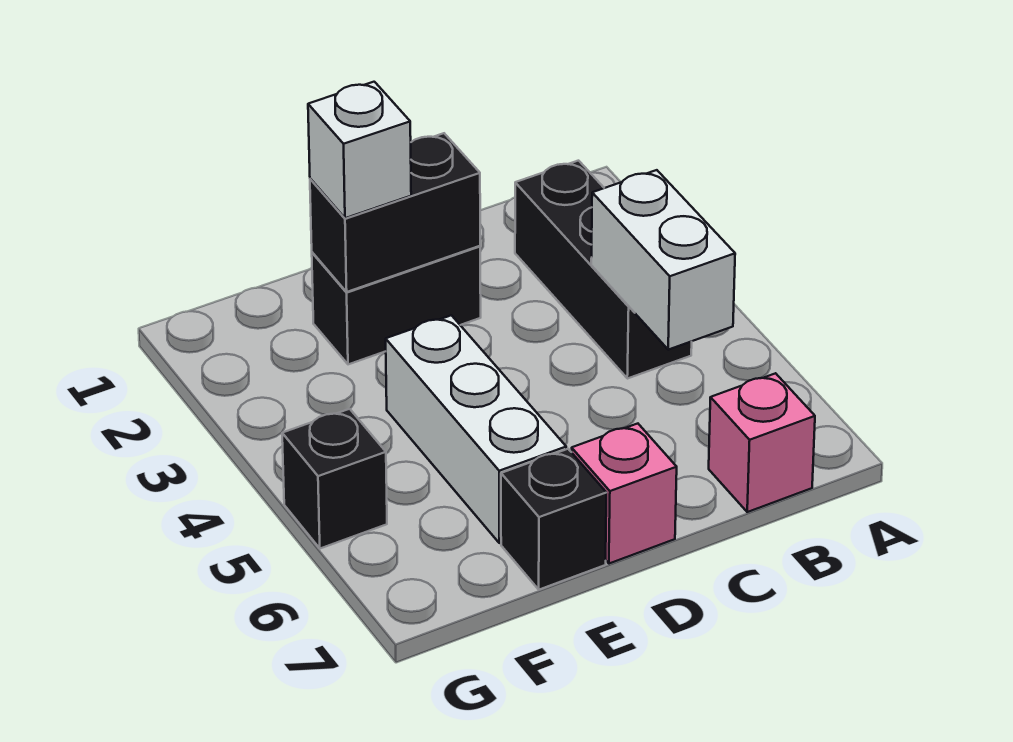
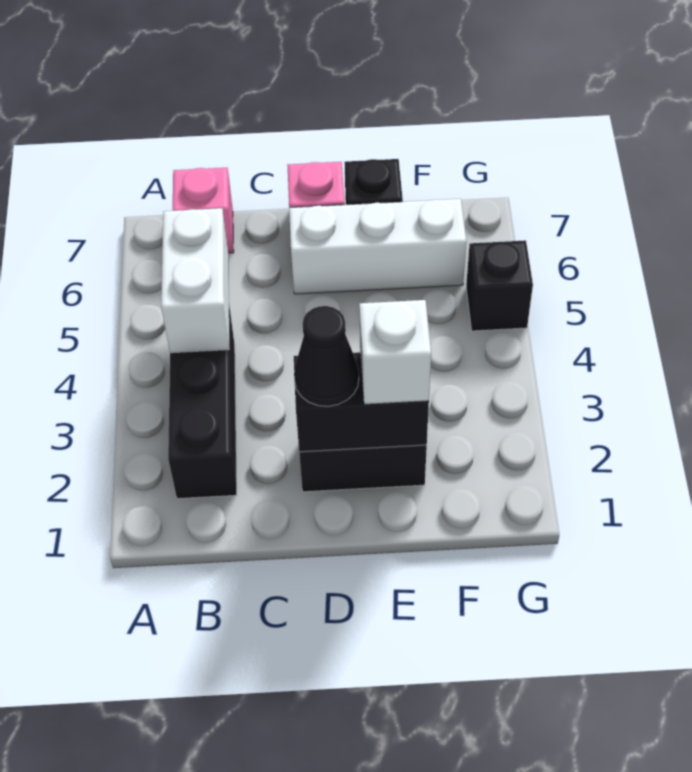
none -> black 1x1 cone [294,306,359,406]
white 1x3 brick [386,315,566,543] -> white 1x3 brick turned to [289,199,466,294]

